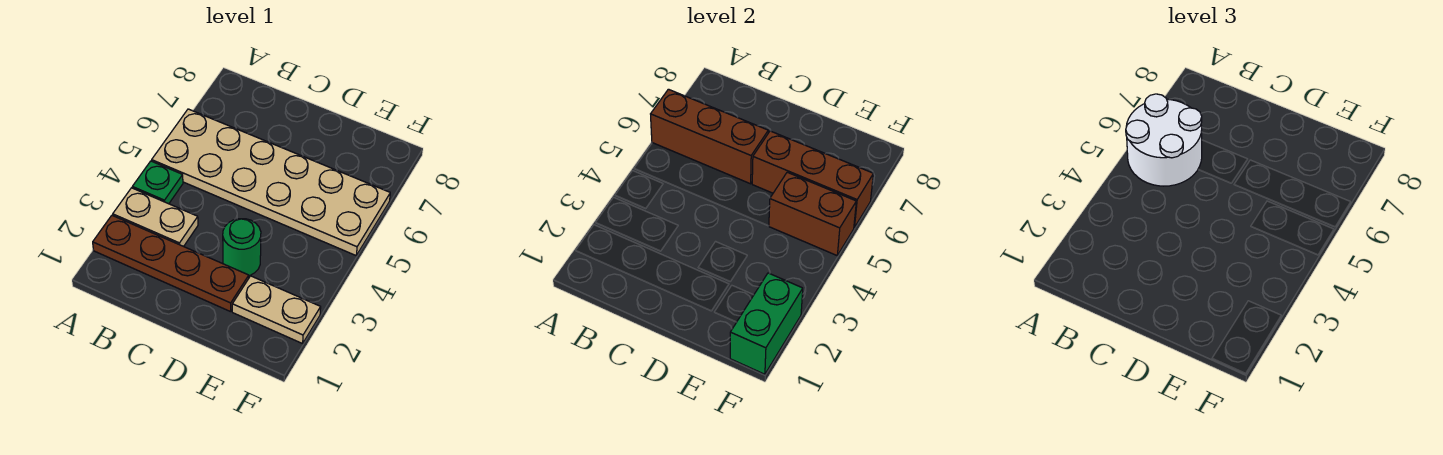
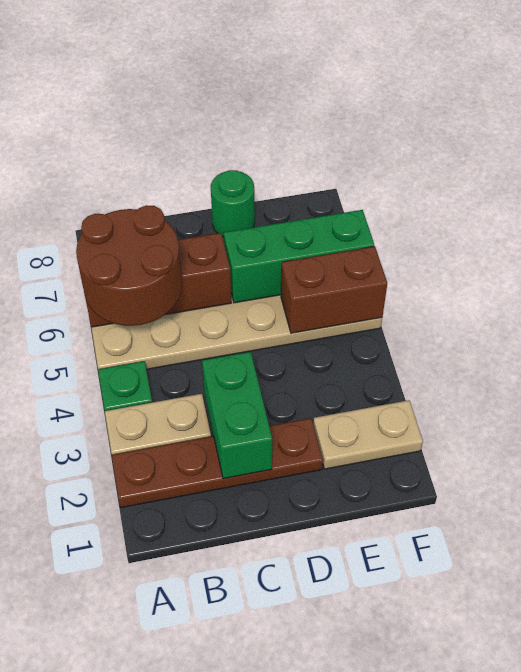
white 2x2 round brick [1126,94,1202,186] -> brown 2x2 round brick [76,205,182,326]
green 1x1 round brick [223,219,261,276] -> green 1x1 round brick moved to [211,170,255,237]
brown 1x3 brick [752,131,873,228] -> green 1x3 brick [224,210,374,303]
green 1x2 brick [730,273,803,374] -> green 1x2 brick moved to [202,352,272,479]

